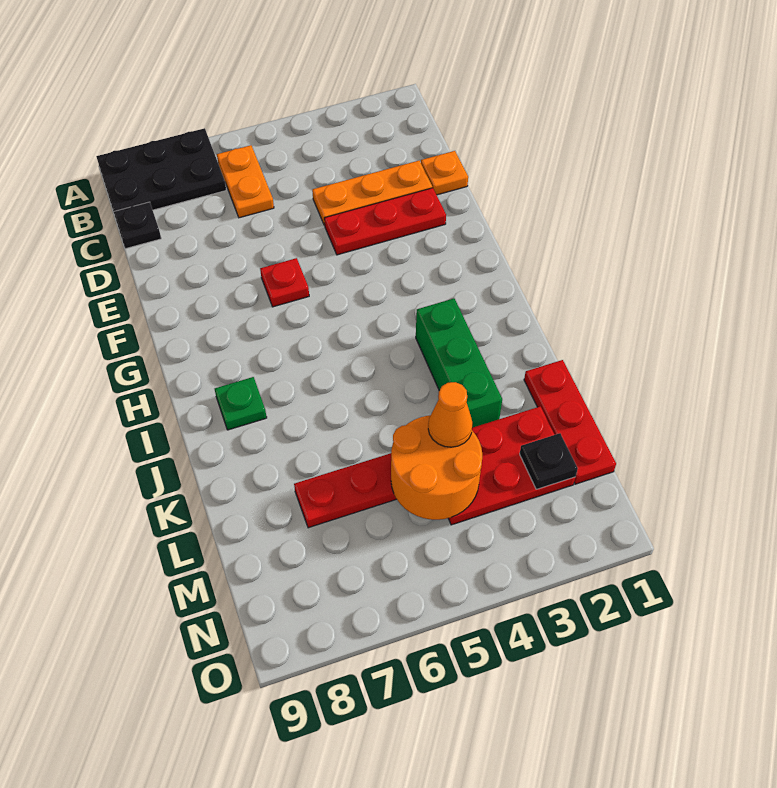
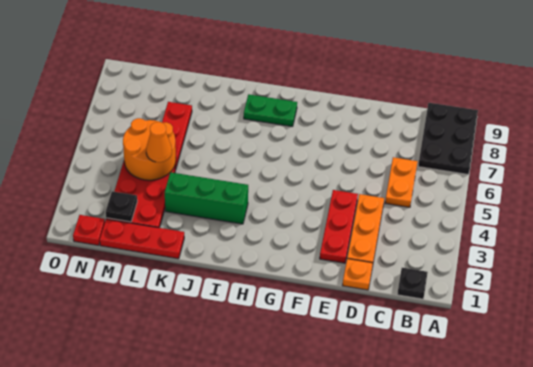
orange 1x2 plate [217,145,274,218] -> orange 1x2 plate turned to [385,157,418,207]
black 1x1 plate [114,202,161,249] -> black 1x1 plate moved to [397,268,428,299]
red 1x1 plate [260,258,309,307] -> red 1x1 plate moved to [73,215,105,246]
green 1x1 plate [215,377,267,430] -> green 1x2 plate [244,94,297,127]

